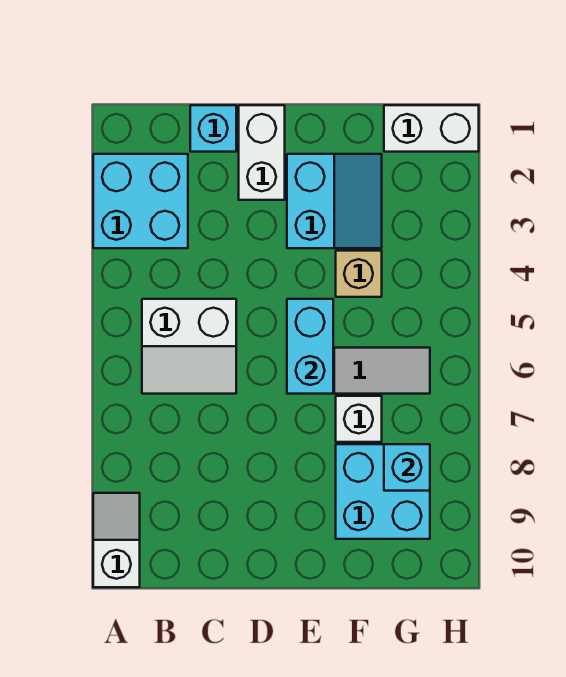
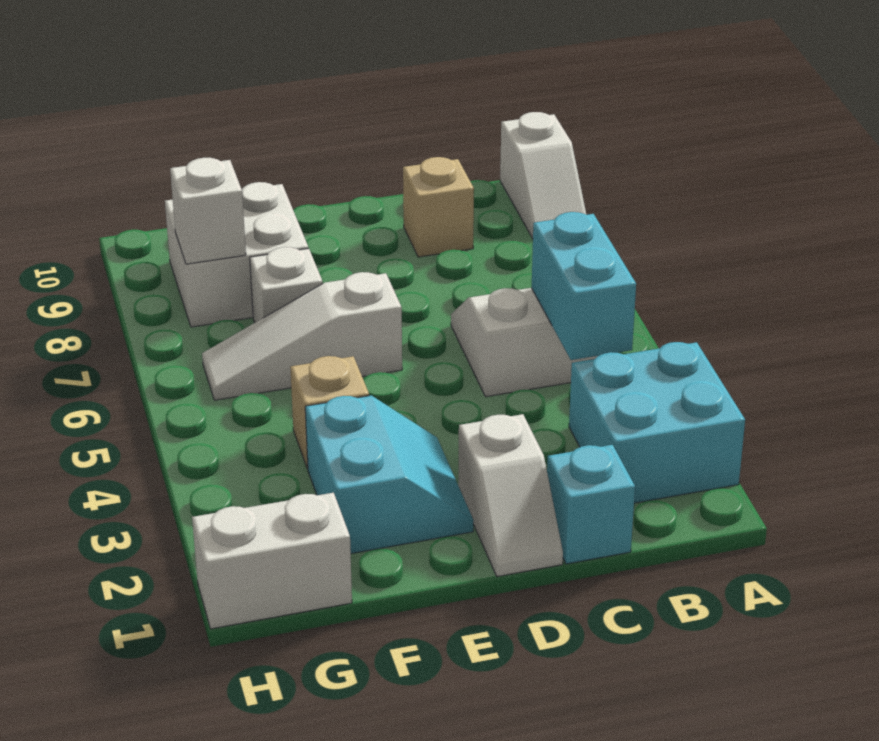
none -> tan 1x1 brick [403,157,474,257]
white 1x2 brick [239,105,285,200] -> white 1x2 slope [458,414,563,577]
cyan 2x2 slope [287,154,382,248] -> cyan 2x2 slope turned to [305,395,474,554]
cyan 1x2 brick [287,299,333,394] -> cyan 1x2 brick moved to [532,212,636,360]
cyan 2x2 brick [336,444,430,539] -> white 2x2 brick [165,182,308,327]
cyan 1x1 brick [384,444,430,491] -> white 1x1 brick [170,158,246,264]

